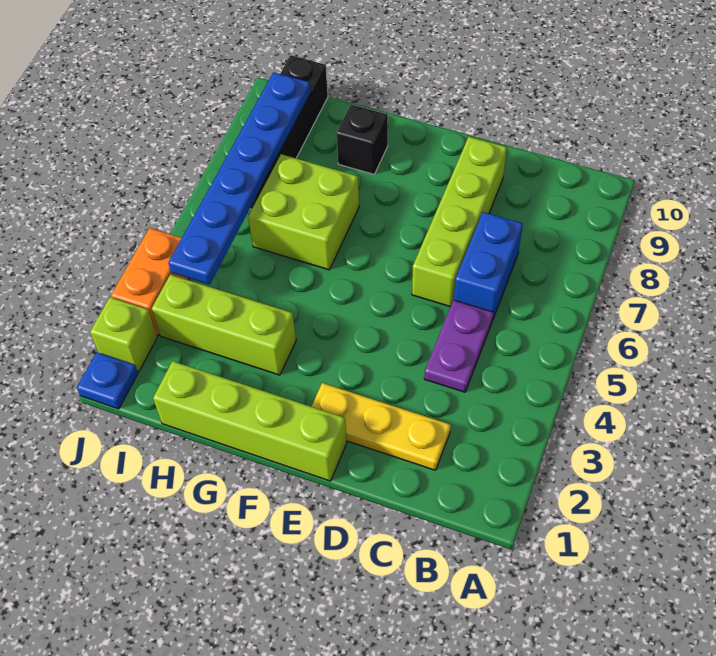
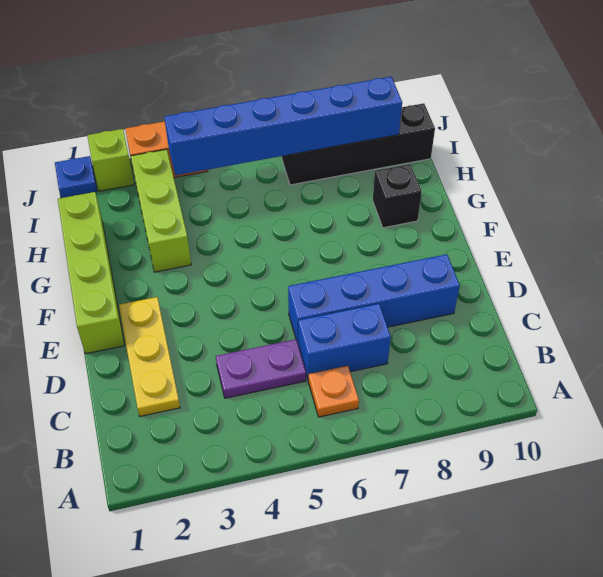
none -> orange 1x1 plate [308,366,359,417]
lime 1x4 brick [412,137,507,307] -> blue 1x4 brick [288,254,460,343]
lime 2x2 brick [248,154,359,270] -> none
blue 1x6 plate [169,72,311,284] -> blue 1x6 brick [164,77,402,175]

